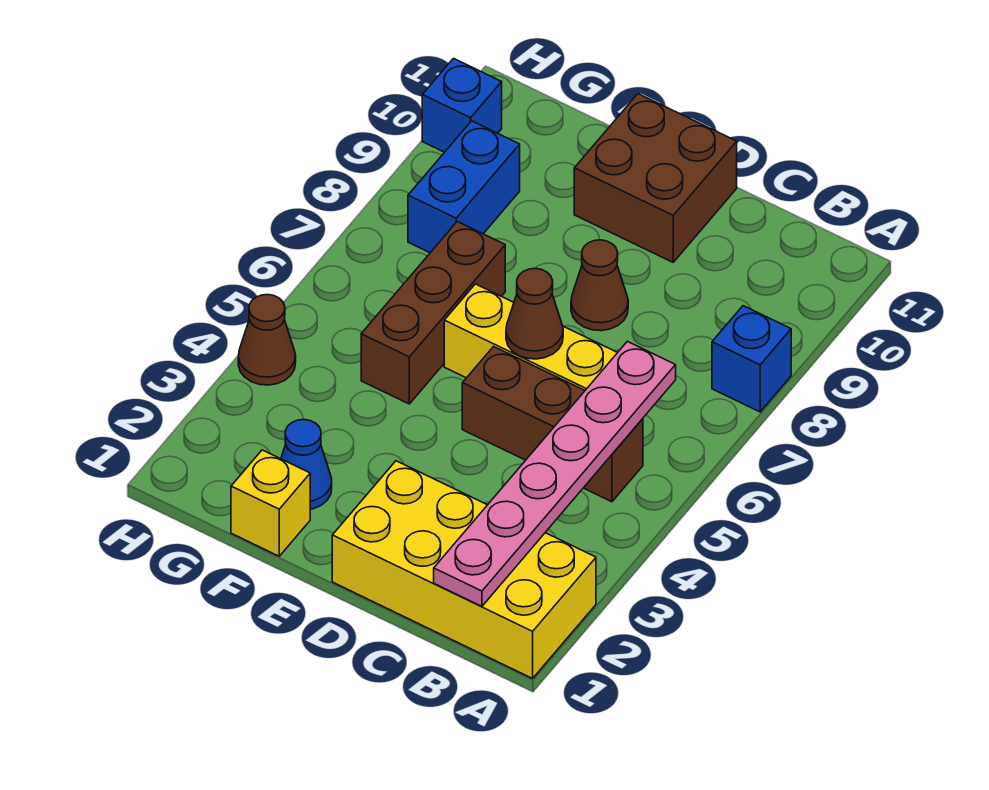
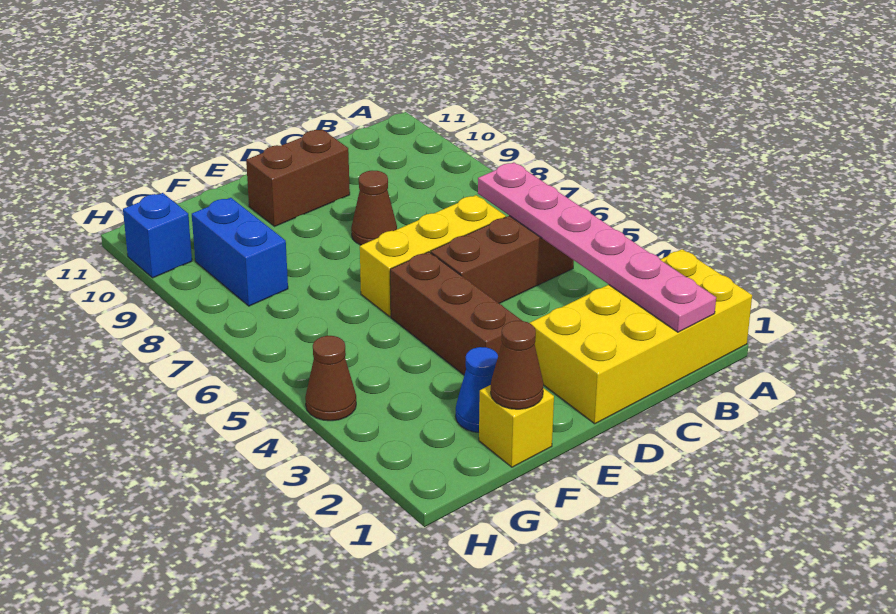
blue 1x1 brick [712,306,791,412] -> none
brown 1x1 cone [506,268,563,359] -> brown 1x1 cone moved to [491,321,544,409]
brown 2x2 brick [574,94,737,262] -> brown 1x2 brick [246,129,350,226]
brown 1x3 brick [361,222,505,404] -> brown 1x3 brick moved to [390,252,522,375]

